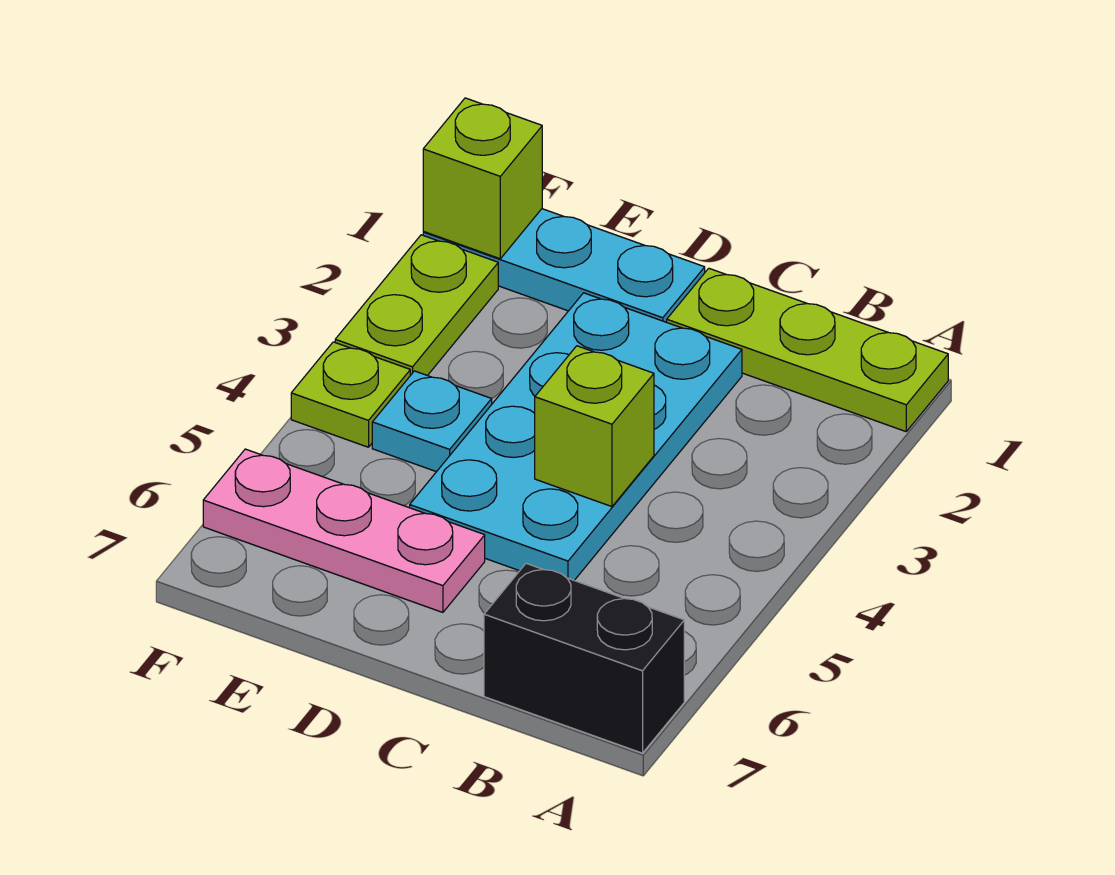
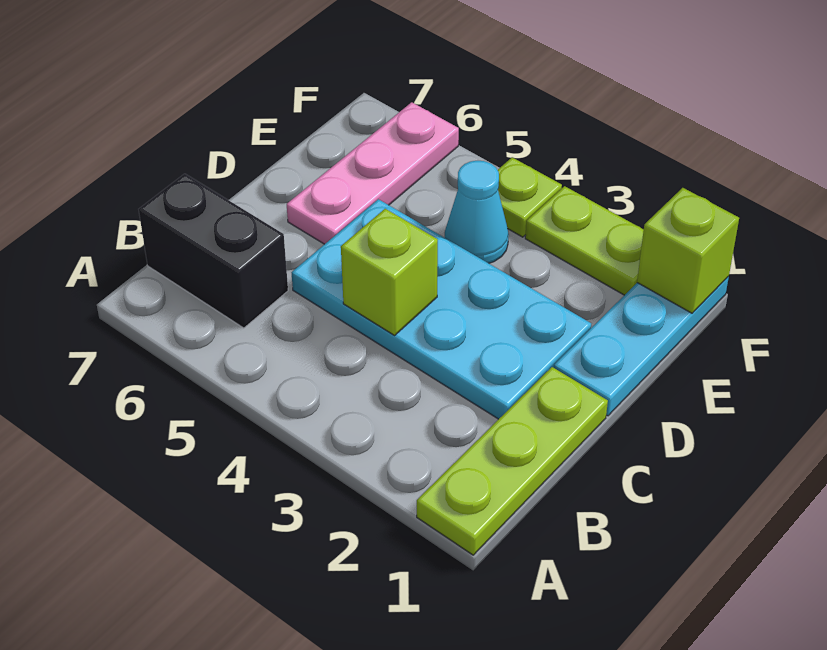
black 1x2 brick [484,563,684,753] -> black 1x2 brick turned to [139,174,288,328]
cyan 1x1 plate [372,371,492,472] -> cyan 1x1 cone [445,161,509,263]

